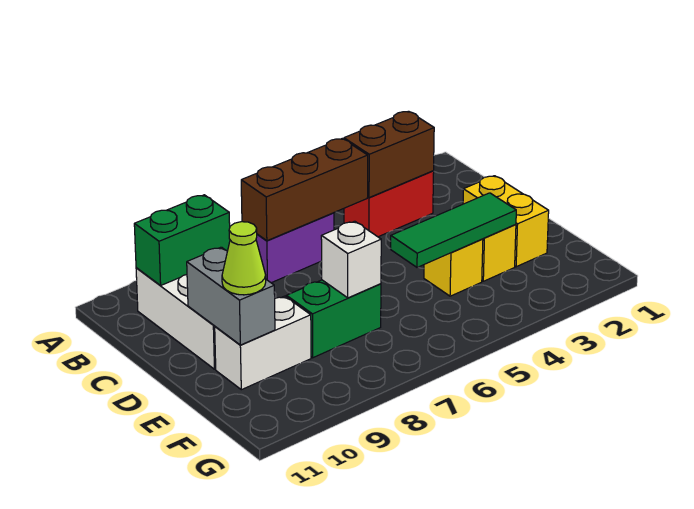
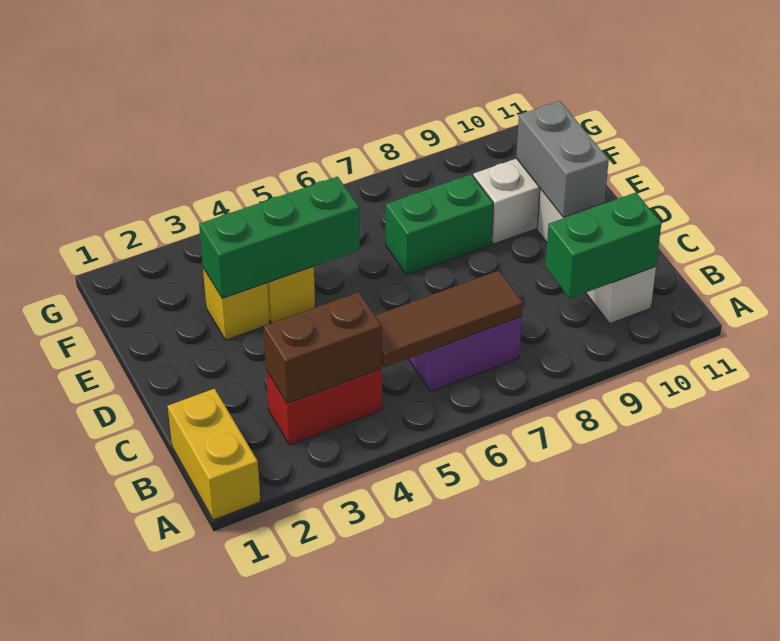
brown 1x3 brick [241,139,368,241] -> brown 1x3 tile [375,271,523,367]
yellow 1x2 brick [463,176,549,267] -> yellow 1x2 brick moved to [168,389,261,520]
green 1x3 tile [391,193,516,267] -> green 1x3 brick [199,177,360,298]
white 1x1 brick [321,221,381,298] -> none
lime 1x1 cone [222,222,266,295] -> none

